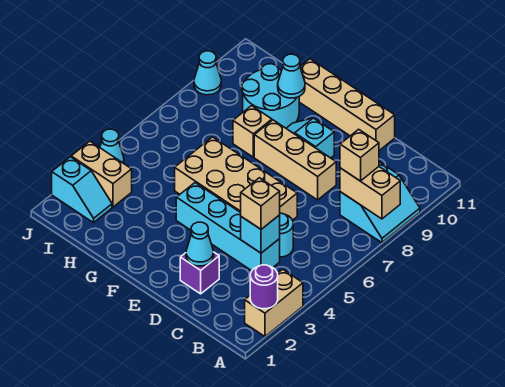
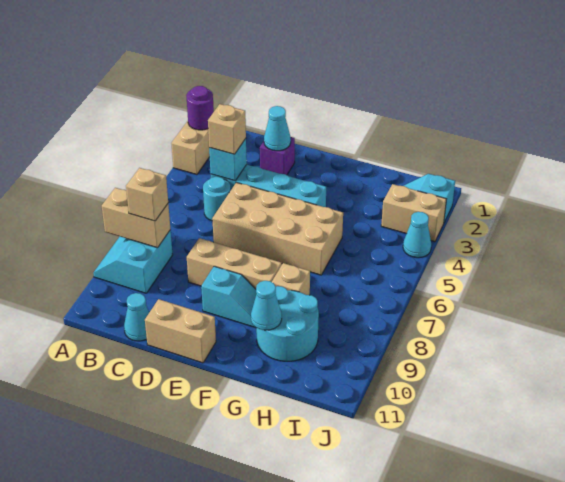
tan 1x4 brick [299,59,395,151] -> tan 1x2 brick [145,299,216,363]
cyan 1x1 cone [194,51,221,95] -> cyan 1x1 cone moved to [124,293,149,341]

